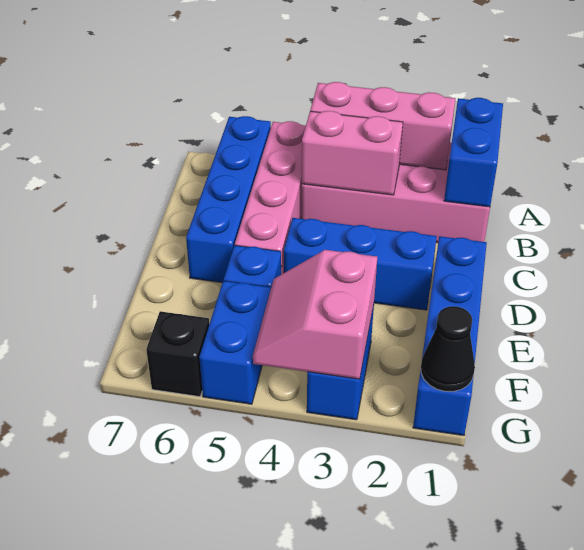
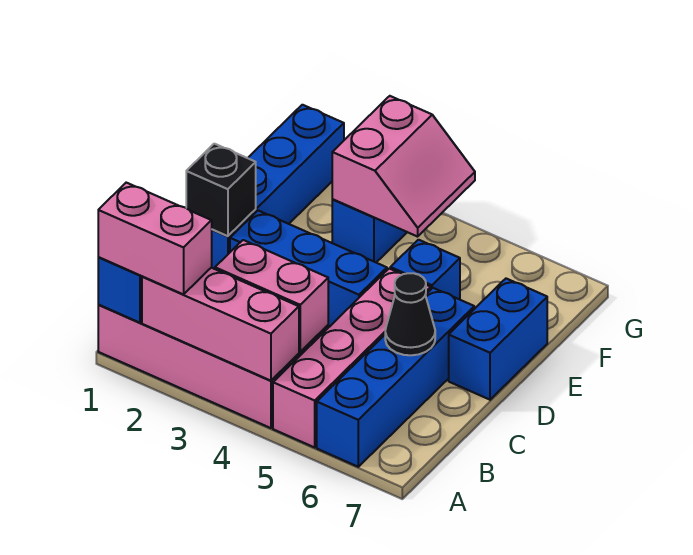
none -> pink 1x2 brick [98,183,212,294]
blue 1x2 brick [199,281,271,404] -> blue 1x2 brick moved to [449,279,547,400]
black 1x1 cone [421,306,475,392] -> black 1x1 cone moved to [385,273,435,355]
black 1x1 brick [146,311,209,397] -> black 1x1 brick moved to [186,144,256,236]

